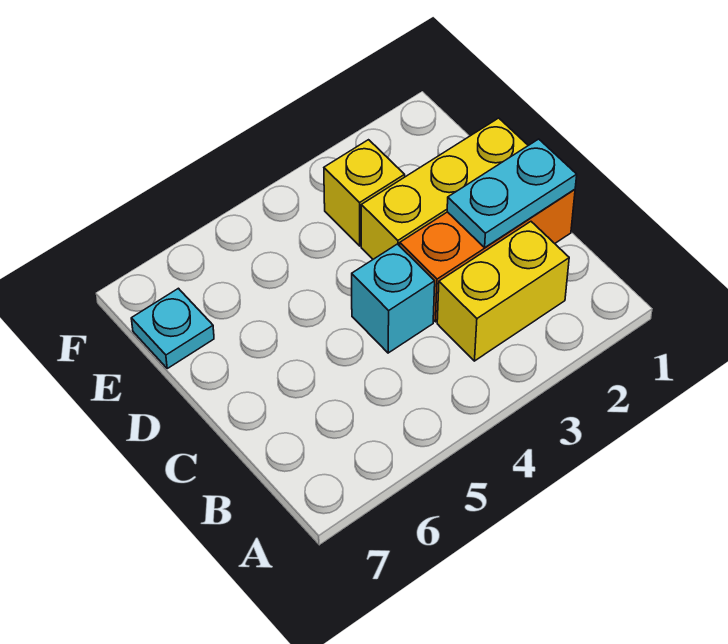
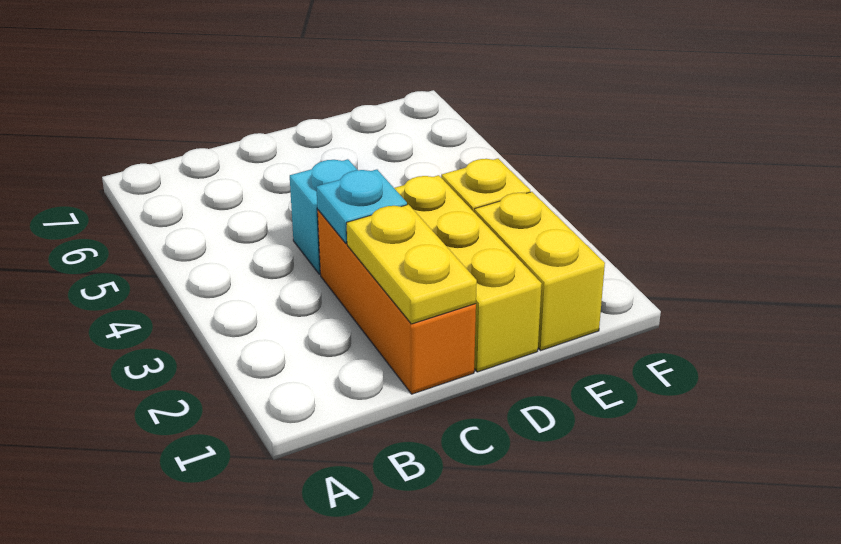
yellow 1x2 brick [437,222,569,361] -> yellow 1x2 brick moved to [474,192,605,350]
cyan 1x2 plate [447,139,577,247] -> yellow 1x2 plate [346,205,477,324]
cyan 1x1 plate [131,288,214,368] -> cyan 1x1 plate moved to [316,170,407,243]

